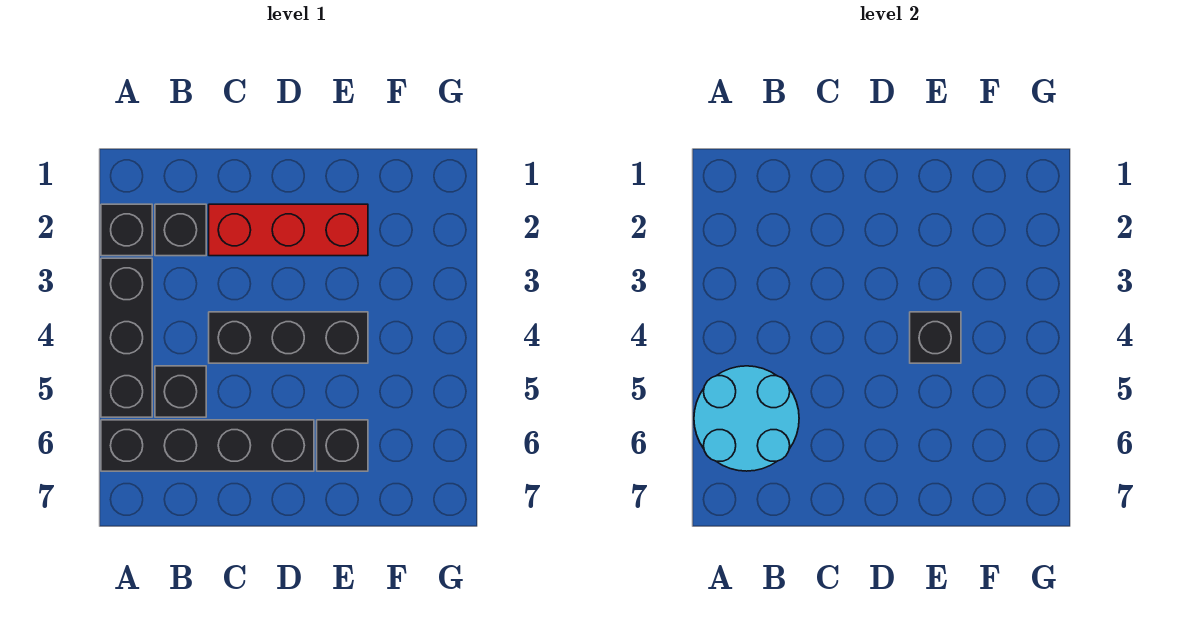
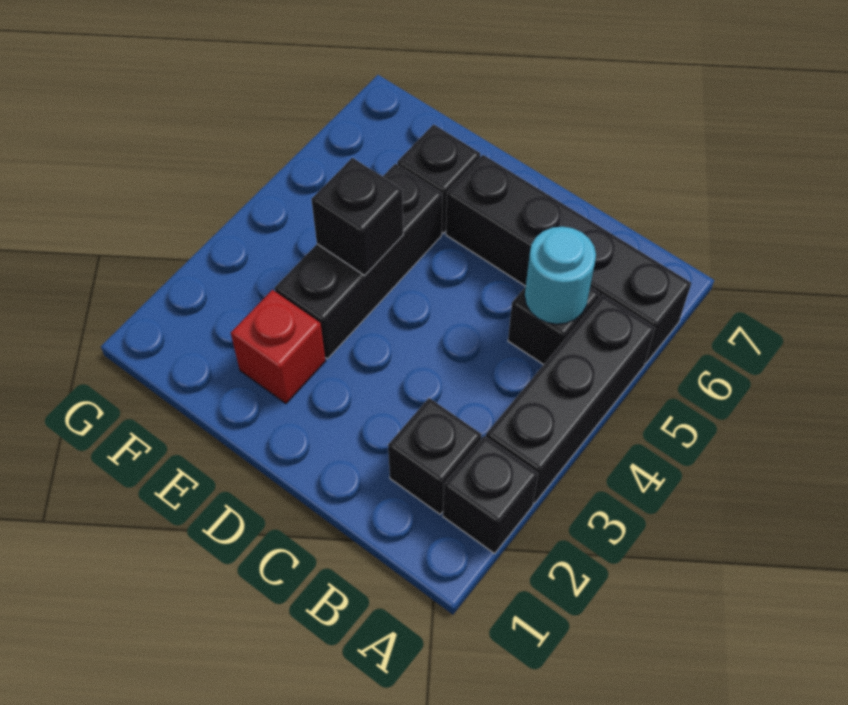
cyan 2x2 round brick [694,366,799,471] -> cyan 1x1 round brick [525,227,596,324]
red 1x3 brick [209,204,368,256] -> red 1x1 brick [231,290,325,403]
black 1x3 brick [209,312,368,363] -> black 1x3 brick turned to [275,164,443,359]

